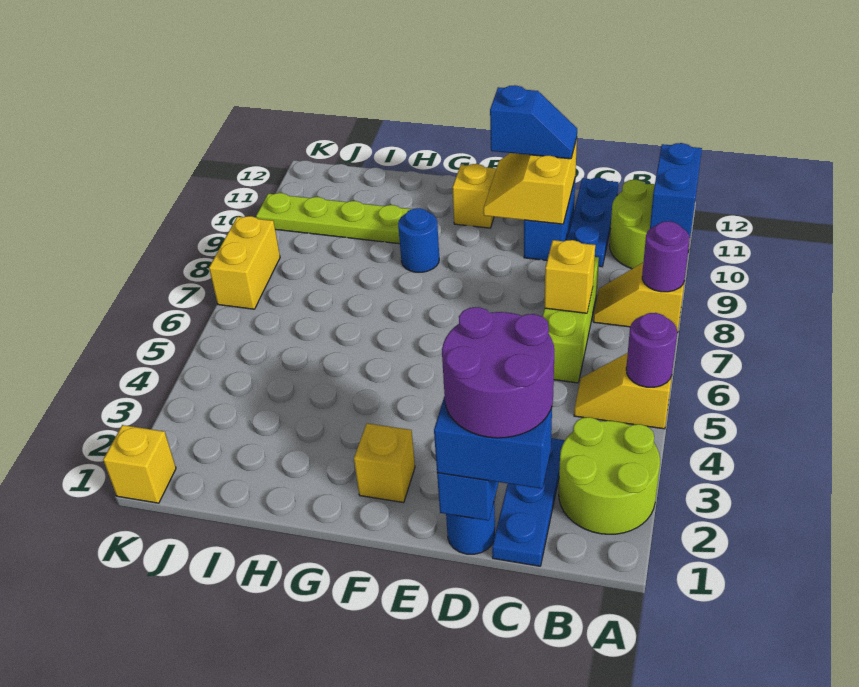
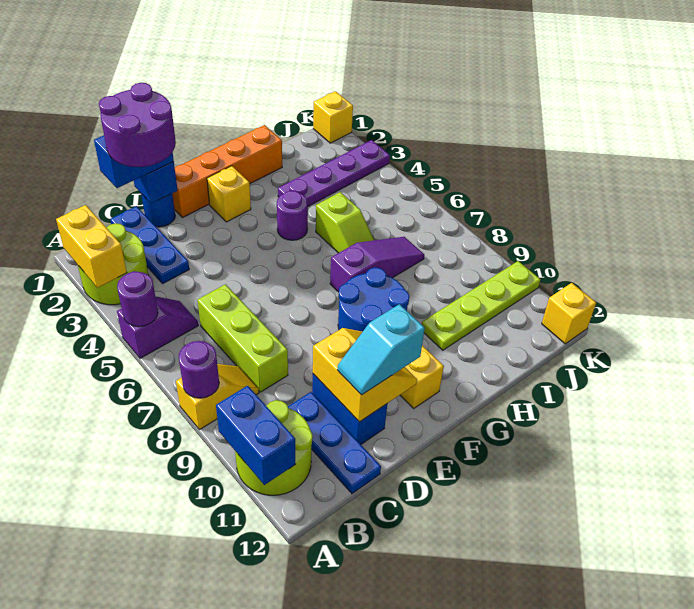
yellow 1x2 slope [574,353,672,429] -> purple 1x2 slope [117,296,198,358]
yellow 1x1 brick [544,240,595,313] -> yellow 1x1 brick moved to [542,283,596,344]
blue 1x2 slope [490,85,577,159] -> cyan 1x2 slope [337,304,425,395]
none -> orange 1x4 brick [172,125,282,218]
none -> purple 1x1 round brick [277,191,308,240]
none -> purple 1x3 slope [330,237,424,292]
blue 1x1 round brick [398,208,439,272] -> blue 2x2 round brick [338,267,409,332]
none -> purple 1x4 plate [278,140,390,206]
none -> lime 1x2 slope [316,192,374,253]
yellow 1x2 brick [209,216,280,309] -> yellow 1x2 brick moved to [56,205,127,288]

